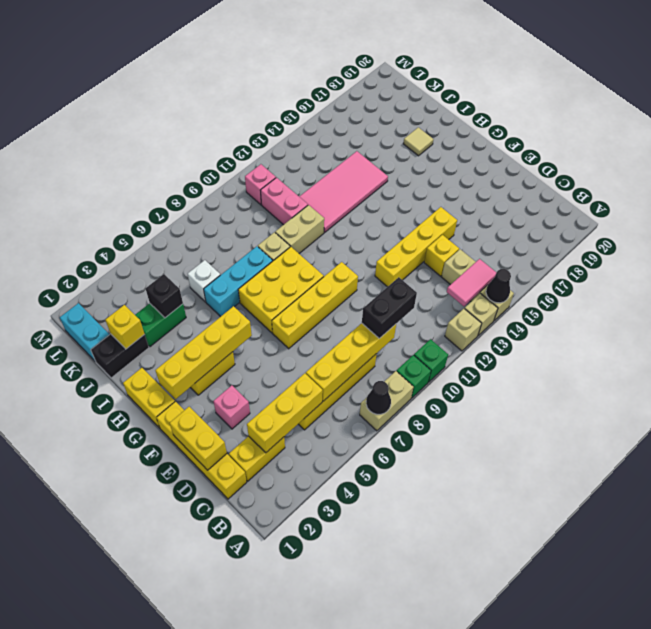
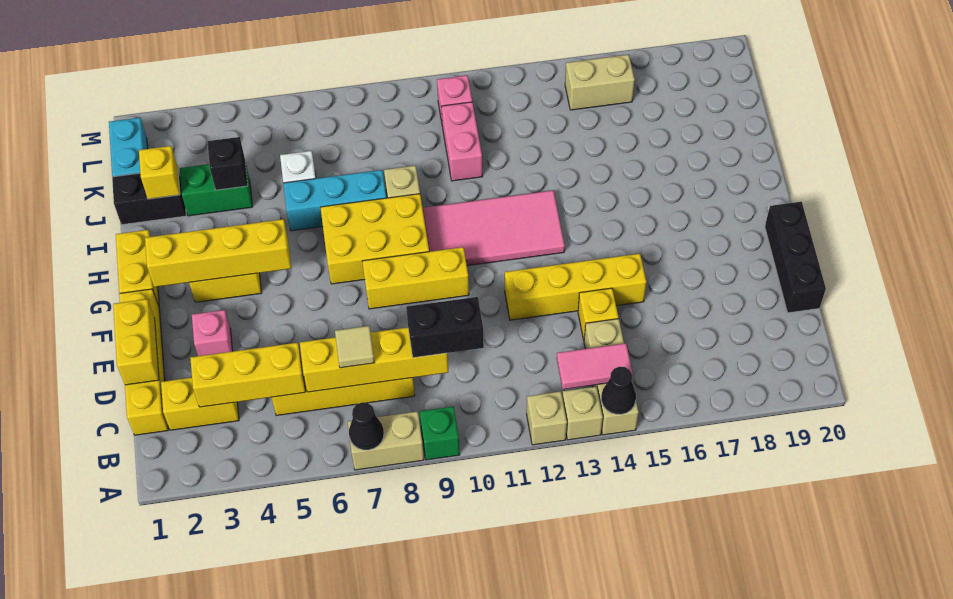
green 1x1 brick [414,339,448,382] -> none
none -> black 1x3 brick [765,202,826,313]
yellow 1x4 brick [272,262,358,349] -> yellow 1x3 brick [362,247,469,309]
tan 1x2 brick [275,205,324,253] -> tan 1x2 brick moved to [565,55,635,110]
pink 2x4 tile [299,151,388,232] -> pink 2x4 tile moved to [423,190,565,266]
tan 1x1 tile [403,127,433,156] -> tan 1x1 tile moved to [335,326,374,368]

